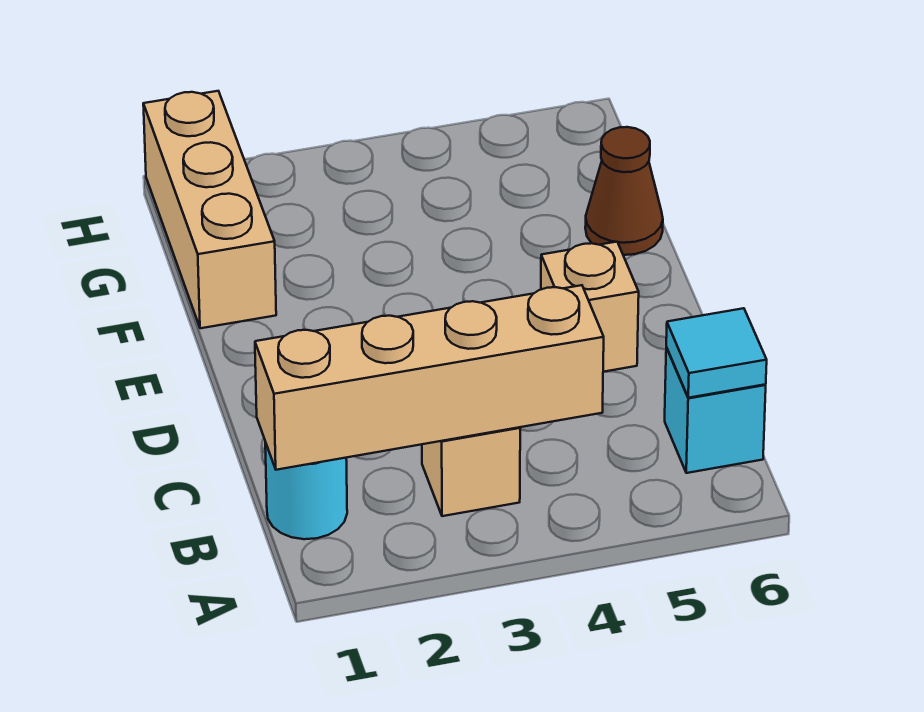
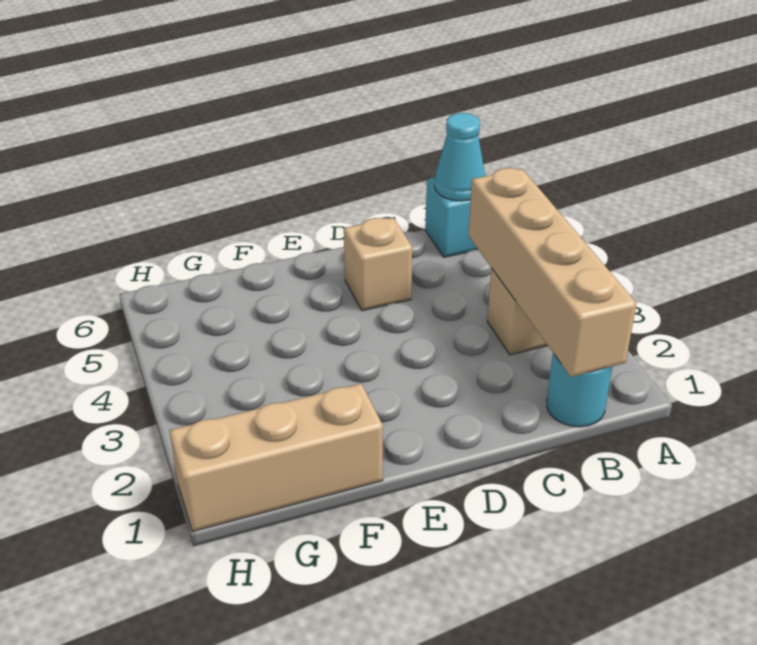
cyan 1x1 tile [666,308,767,398] -> cyan 1x1 cone [435,113,485,201]
brown 1x1 cone [585,127,663,255] -> none

